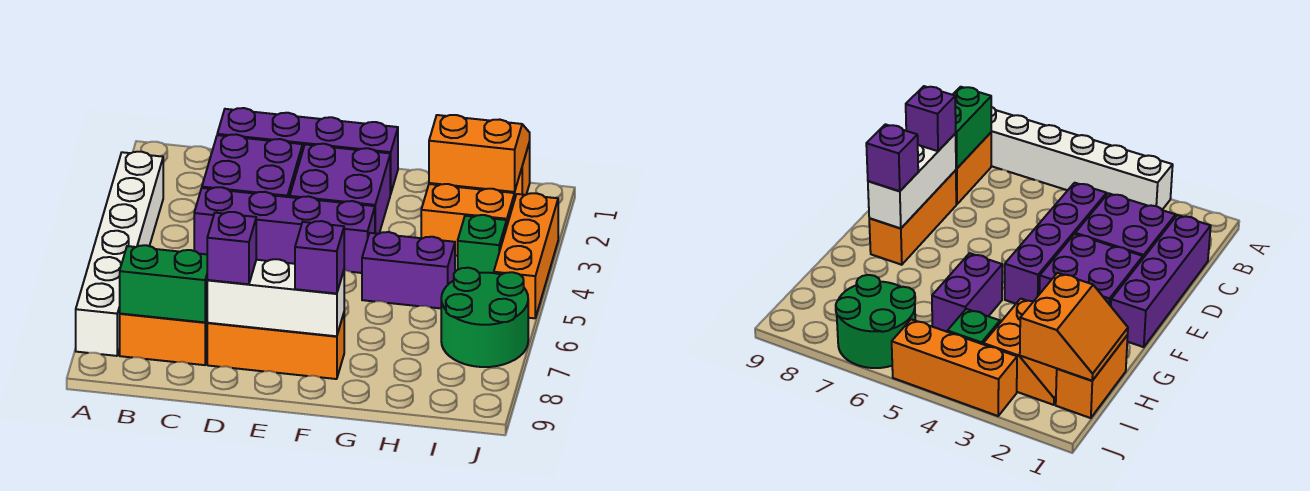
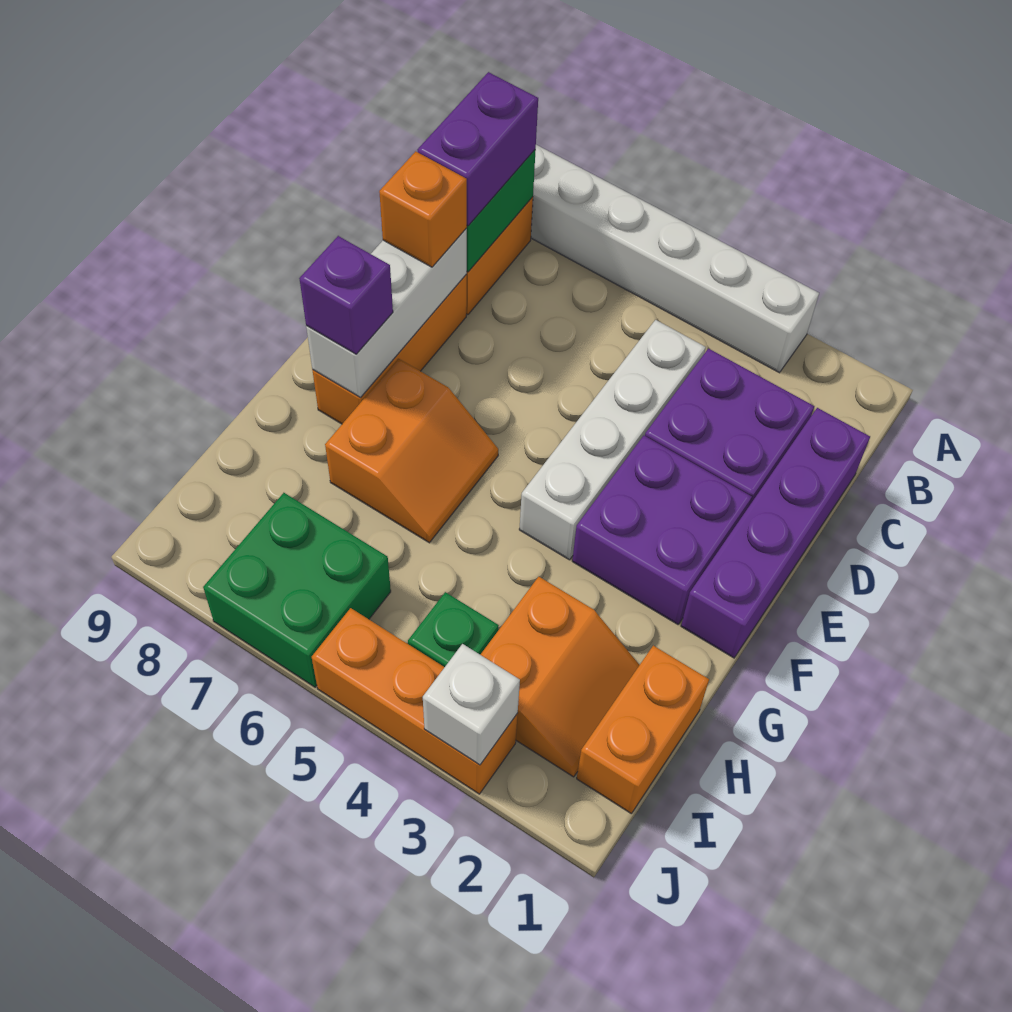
purple 1x4 brick [194,187,375,273] -> white 1x4 brick [519,320,706,560]
purple 1x1 brick [207,212,256,284] -> orange 1x1 brick [379,151,467,267]
purple 1x2 brick [362,232,455,308] -> purple 1x2 brick moved to [418,72,538,226]
orange 2x2 slope [429,115,530,192] -> orange 2x2 slope moved to [325,359,498,543]
green 2x2 round brick [441,268,528,367] -> green 2x2 brick [203,493,391,687]
none -> white 1x1 brick [423,644,520,765]

